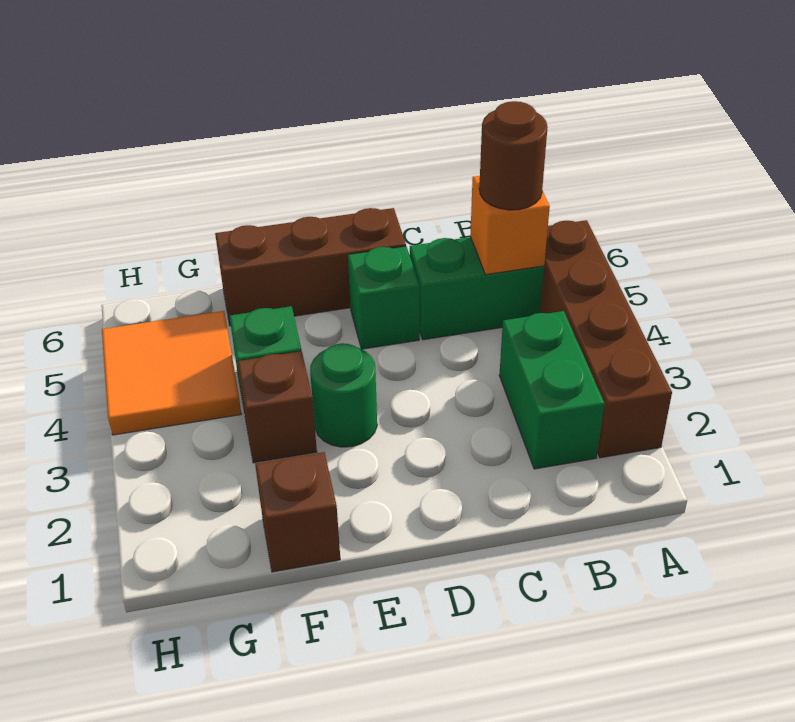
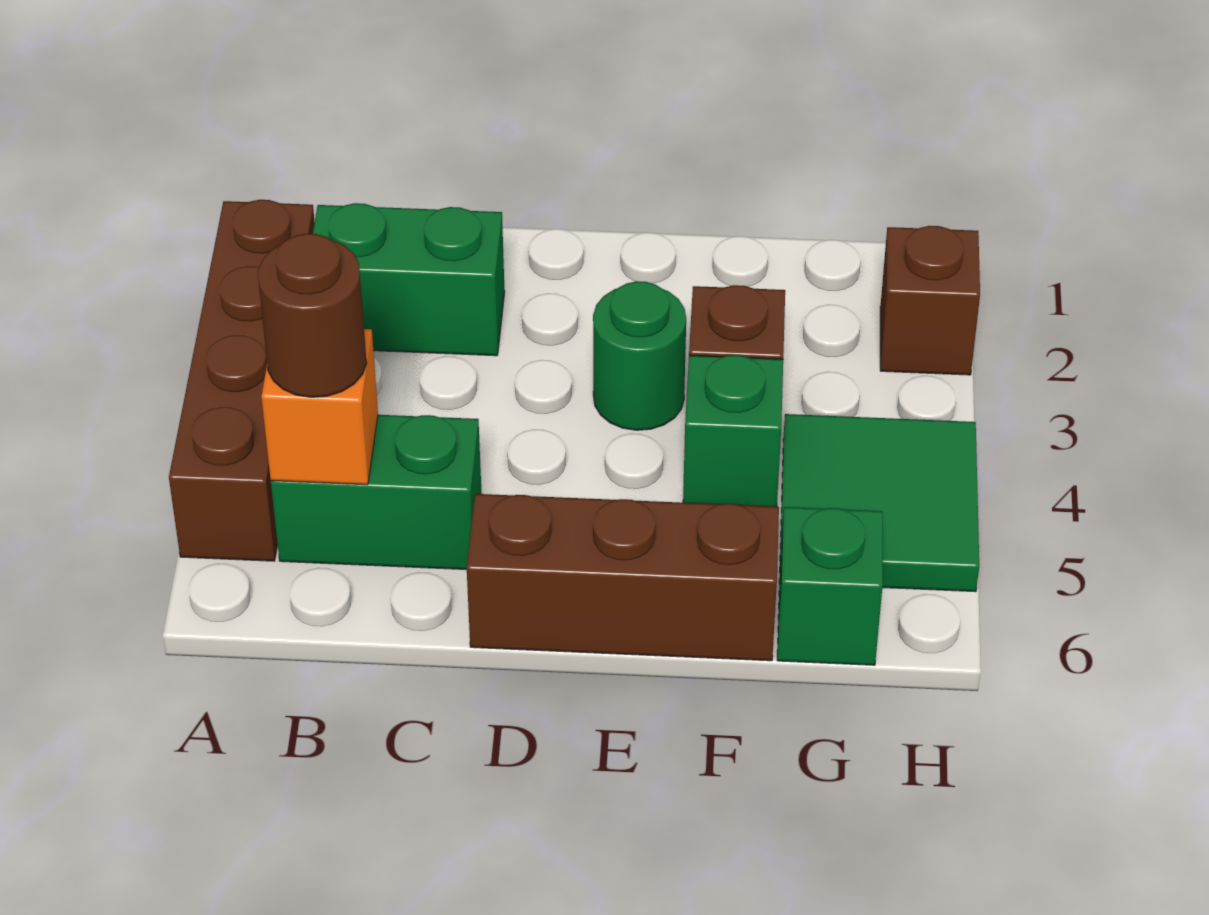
green 1x2 brick [499,311,605,469] -> green 1x2 brick turned to [313,203,505,356]
green 1x1 brick [348,246,420,349] -> green 1x1 brick moved to [777,507,883,665]
brown 1x1 brick [255,452,340,572] -> brown 1x1 brick moved to [880,226,980,375]
orange 2x2 tile [102,311,241,435] -> green 2x2 tile [779,414,979,592]

